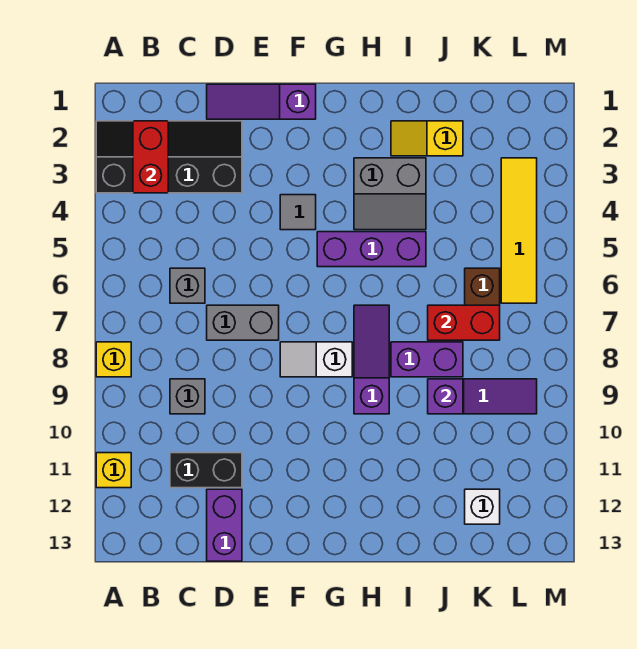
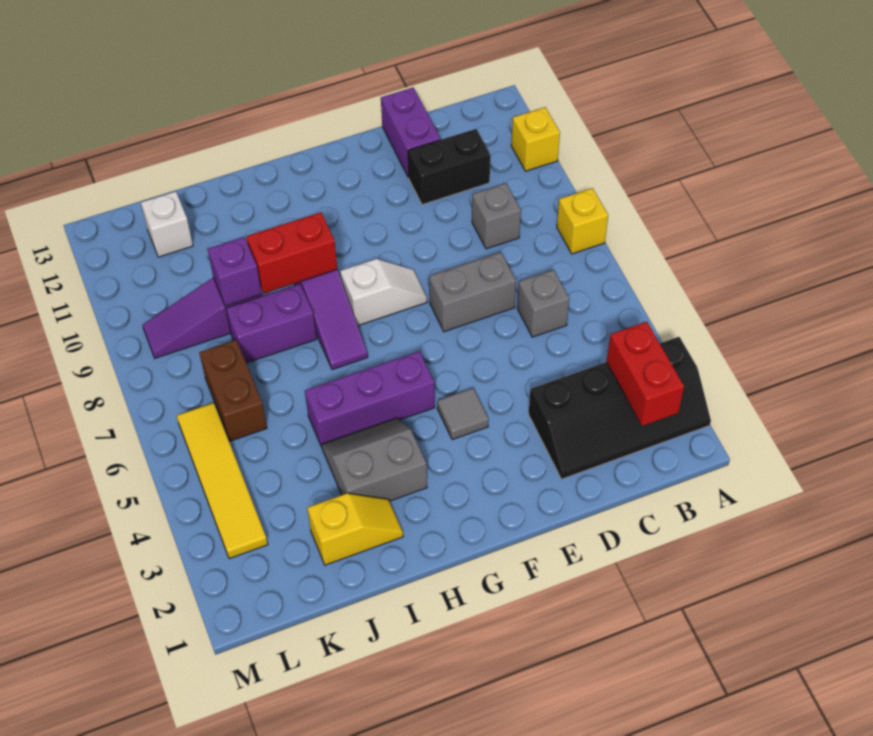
purple 1x3 slope [207,84,316,119] -> none
red 1x2 brick [428,305,500,340] -> red 1x2 brick moved to [246,212,337,293]

